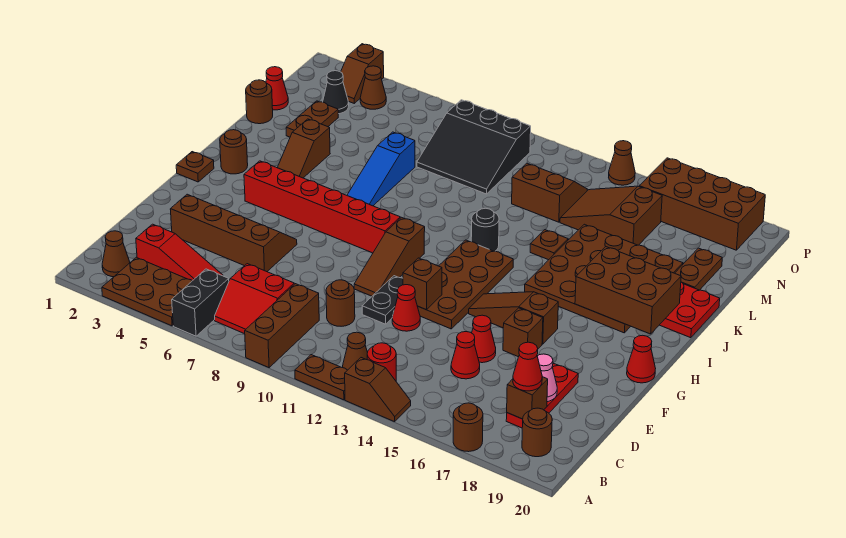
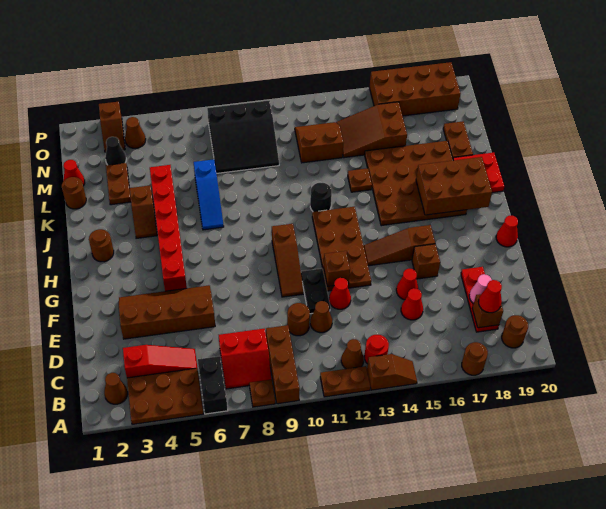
brown 1x1 plate [176,152,214,182] -> brown 1x1 plate moved to [249,379,275,407]
red 1x6 brick [244,161,400,253] -> red 1x6 brick turned to [150,165,187,291]
brown 1x1 cone [609,141,635,185] -> brown 1x1 cone moved to [310,301,332,333]

